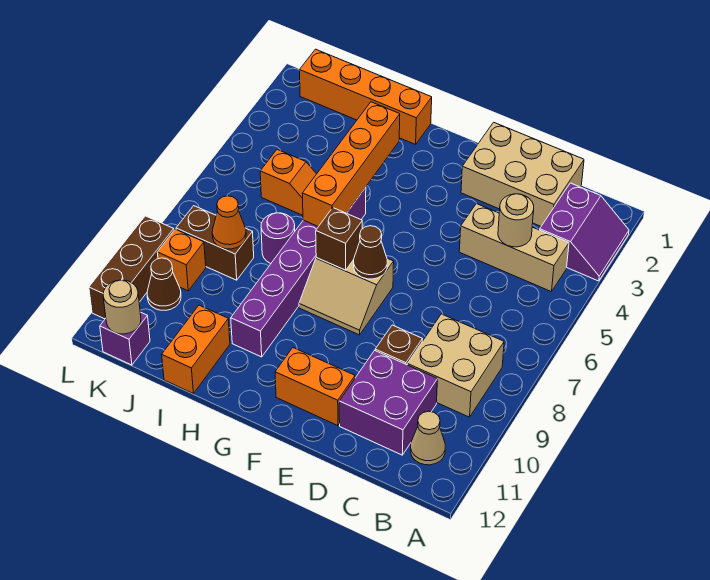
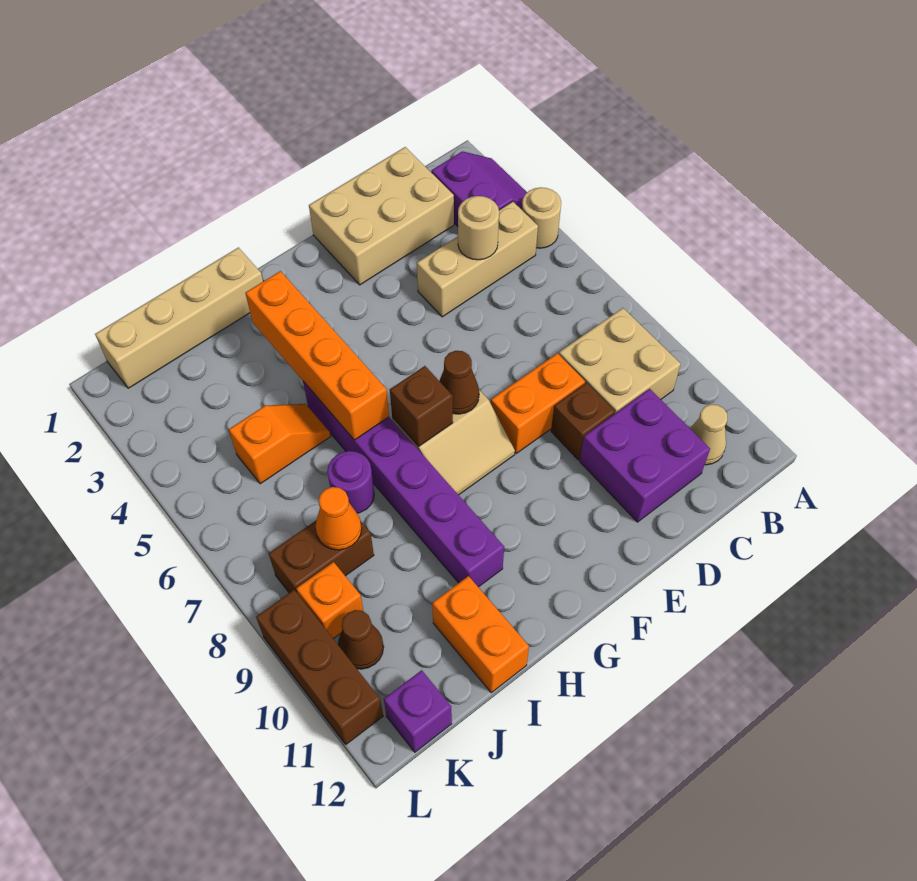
orange 1x2 brick [275,348,355,426] -> orange 1x2 brick moved to [491,353,585,453]
orange 1x4 brick [300,49,432,145] -> tan 1x4 brick [95,248,263,388]
tan 1x1 round brick [103,280,141,334] -> tan 1x1 round brick moved to [522,187,561,248]

